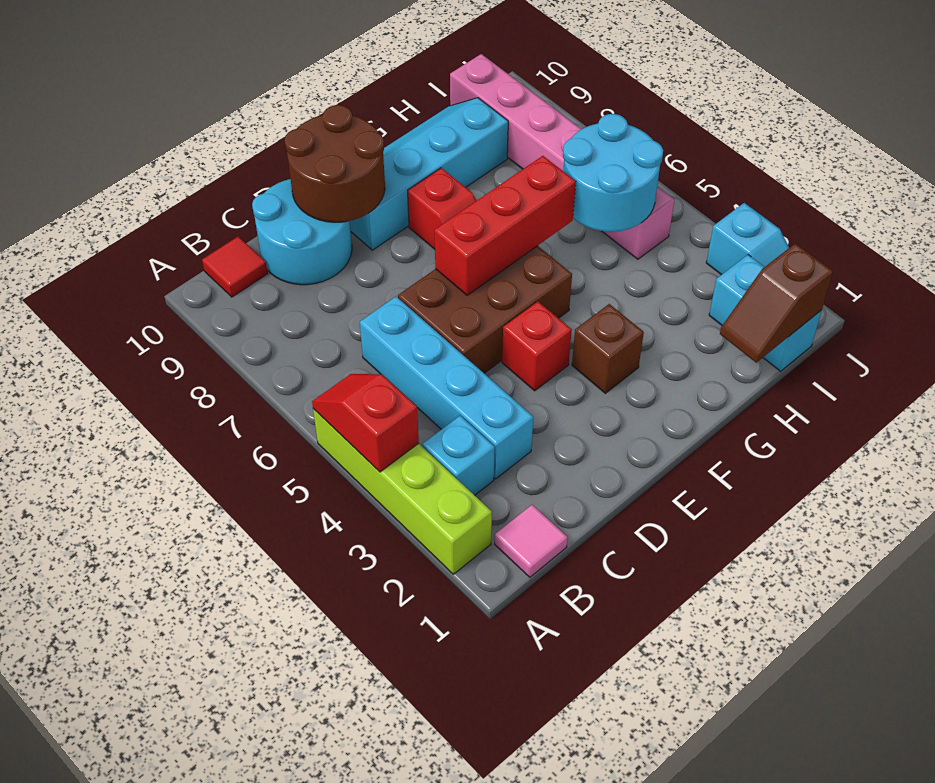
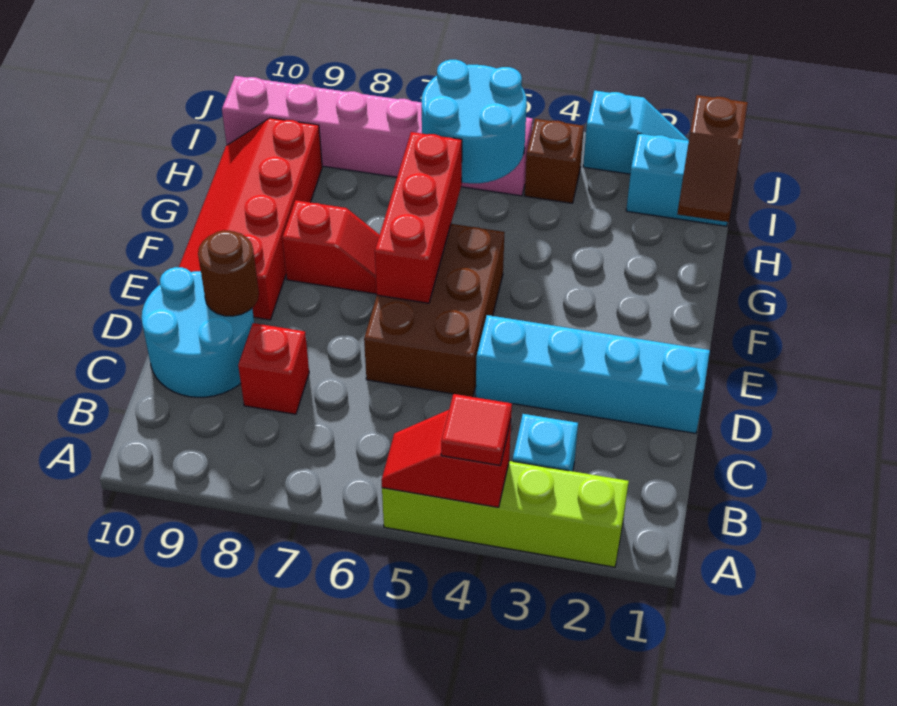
pink 1x1 tile [495,505,568,577] -> none
red 1x1 tile [202,237,268,297] -> red 1x1 tile moved to [441,394,512,465]
cyan 1x4 brick [360,297,533,479] -> cyan 1x4 brick moved to [476,315,710,433]
brown 2x2 round brick [285,105,385,222] -> brown 1x1 round brick [198,230,259,316]
red 1x1 brick [502,302,572,391] -> red 1x1 brick moved to [238,323,309,414]
cyan 2x4 slope [350,98,508,250] -> red 2x4 slope [179,118,322,320]
brown 1x1 brick [572,304,644,393] -> brown 1x1 brick moved to [525,119,584,203]

